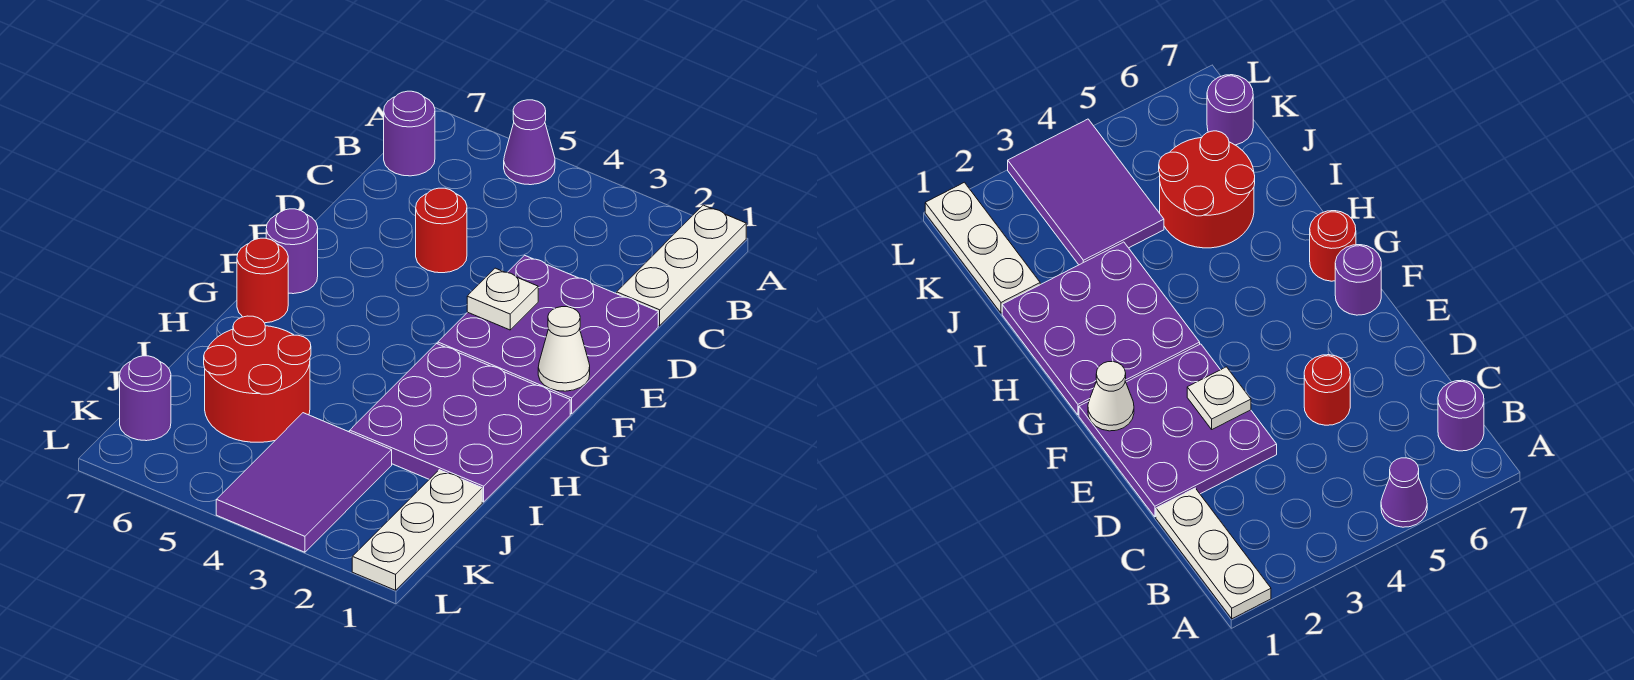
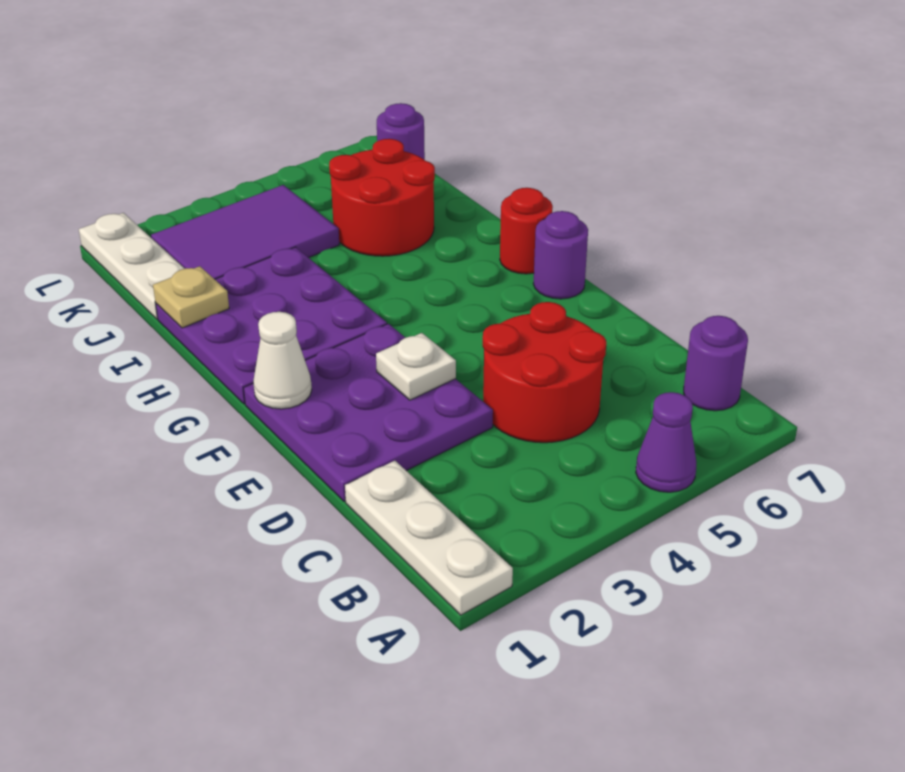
red 1x1 round brick [416,188,467,273] -> red 2x2 round brick [483,302,606,443]
none -> tan 1x1 plate [153,266,229,328]
purple 2x3 tile [216,413,392,552] -> purple 2x3 tile turned to [151,185,339,279]

